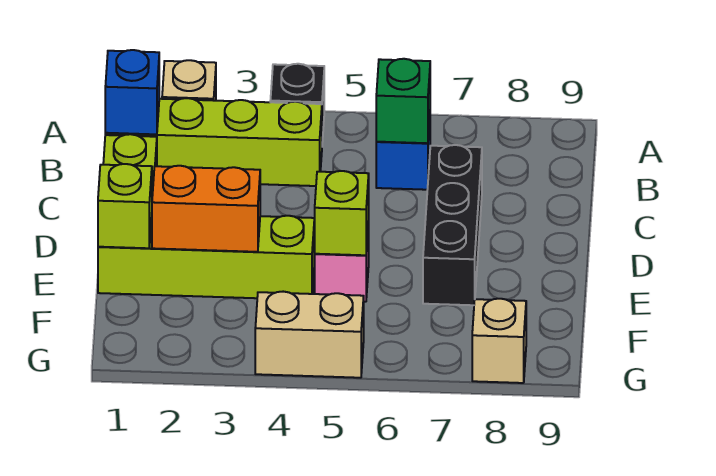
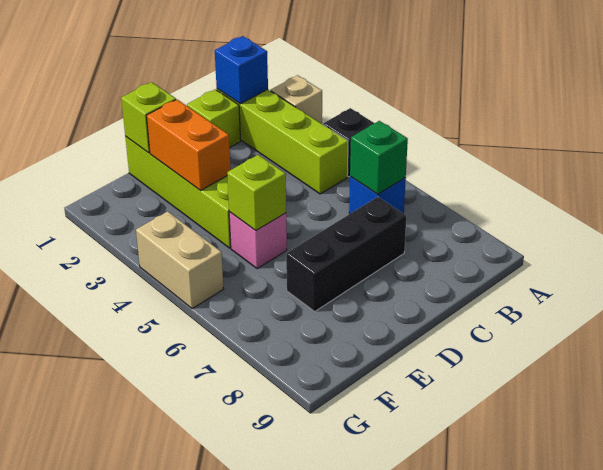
tan 1x1 brick [472,299,526,383] -> none

